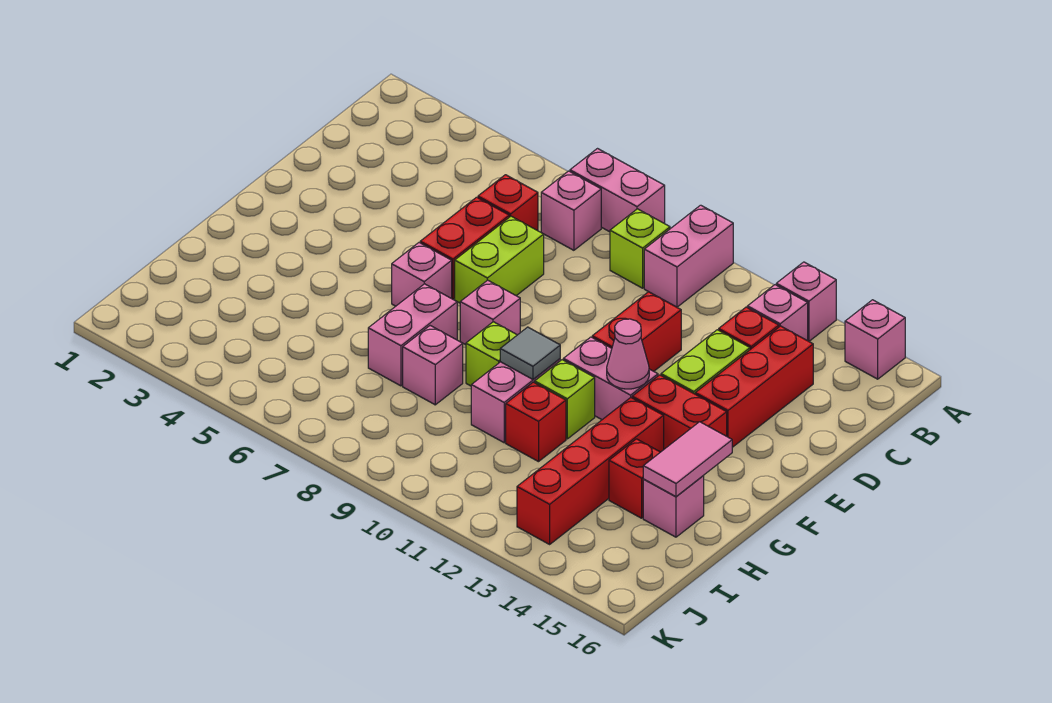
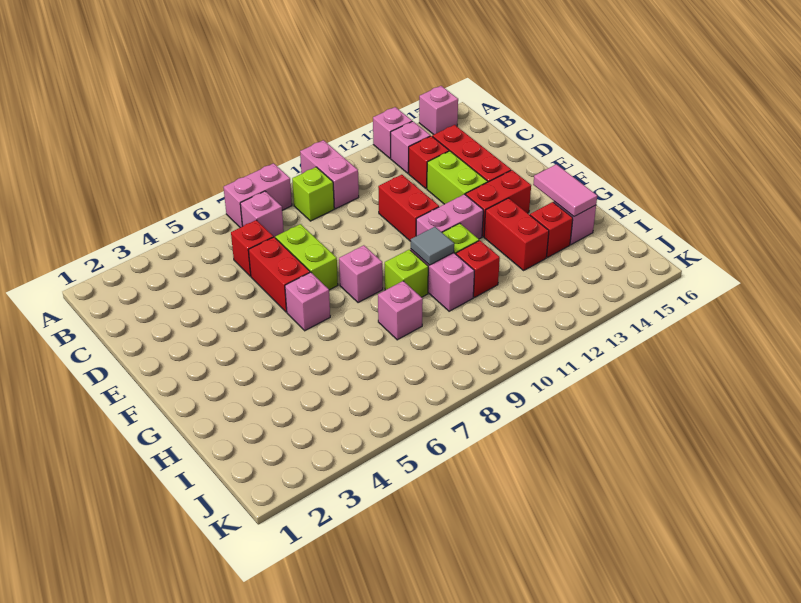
pink 1x1 cone [607,319,649,389] -> none
pink 1x2 brick [368,284,457,386] -> none
red 1x4 brick [517,398,664,544] -> red 1x2 brick [484,198,549,270]

